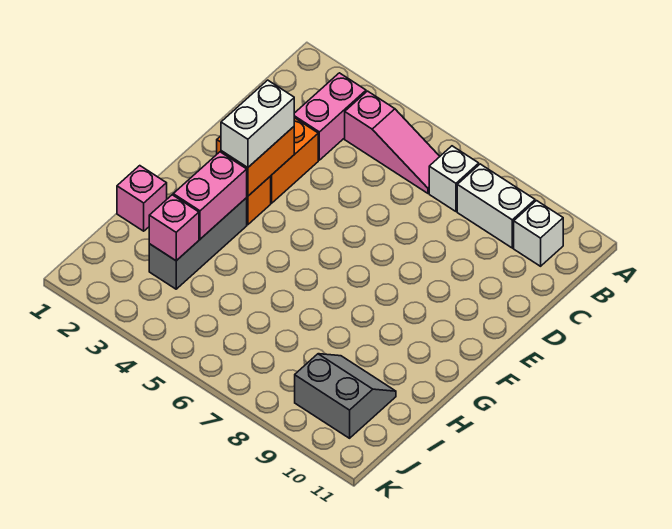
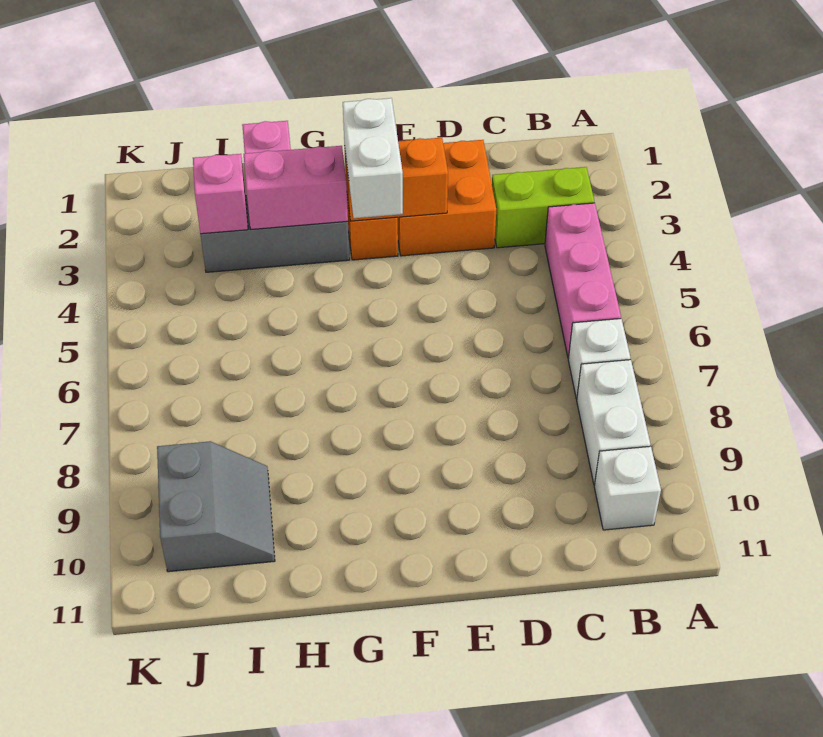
pink 1x2 brick [294,73,366,160] -> lime 1x2 brick [492,167,594,248]
pink 1x3 slope [345,91,440,193] -> pink 1x3 brick [545,203,621,358]
white 1x2 brick [221,80,294,168] -> white 1x2 brick turned to [343,98,403,218]

